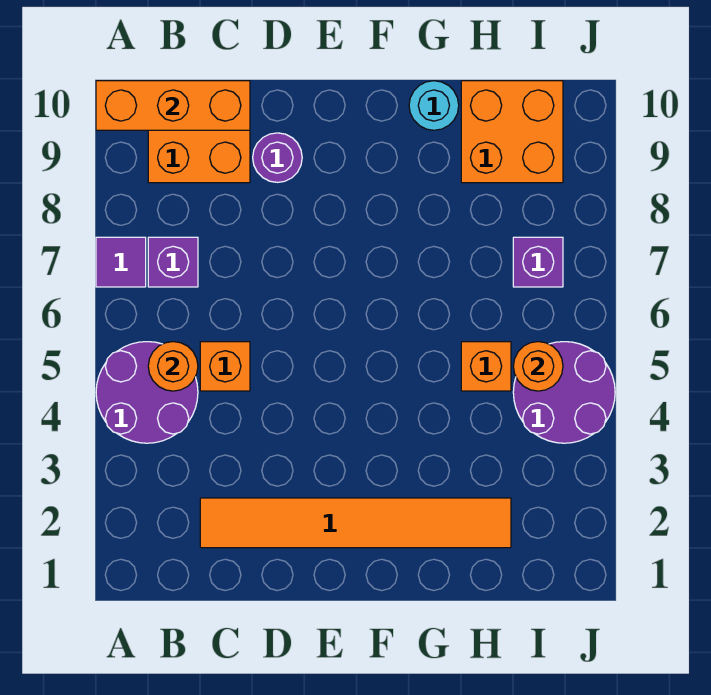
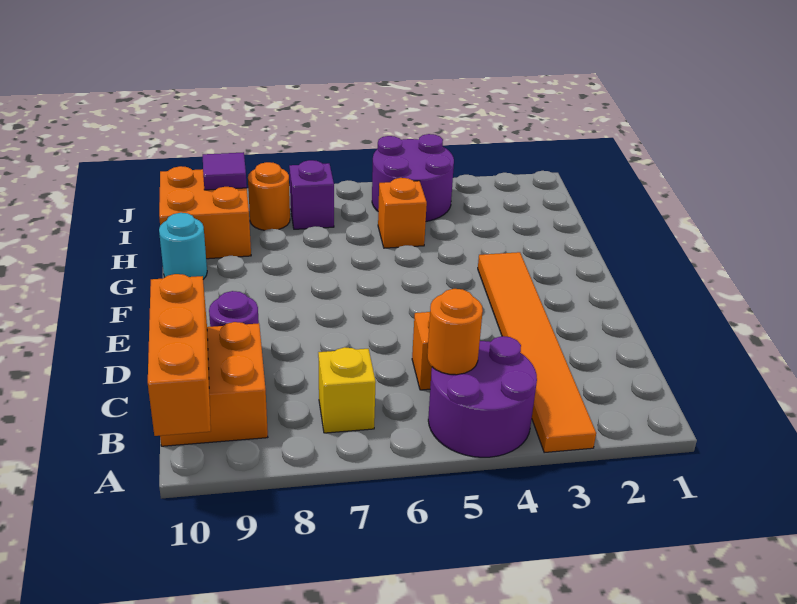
purple 1x1 tile [96,237,146,287] -> purple 1x1 tile moved to [203,152,247,190]
purple 1x1 brick [148,237,198,287] -> yellow 1x1 brick [318,347,376,433]
orange 1x6 tile [200,498,511,548] -> orange 1x6 tile moved to [478,252,596,453]
orange 1x1 round brick [513,342,563,391] -> orange 1x1 round brick moved to [248,162,290,230]

